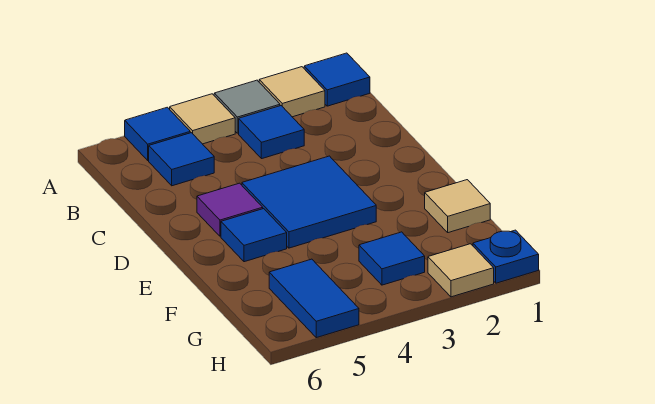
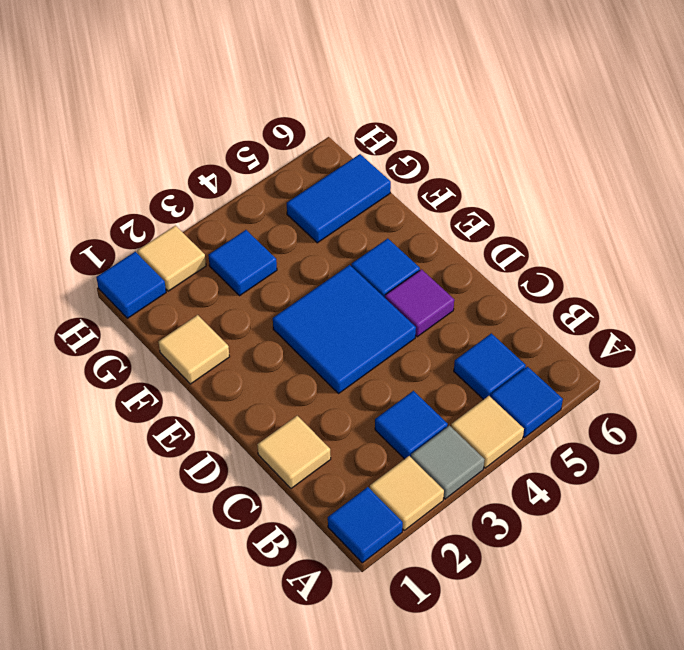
none -> tan 1x1 tile [257,416,331,488]
blue 1x2 tile [269,259,359,338] -> blue 1x2 tile turned to [287,154,391,243]
blue 1x1 plate [473,230,539,283] -> blue 1x1 tile [96,252,166,318]

